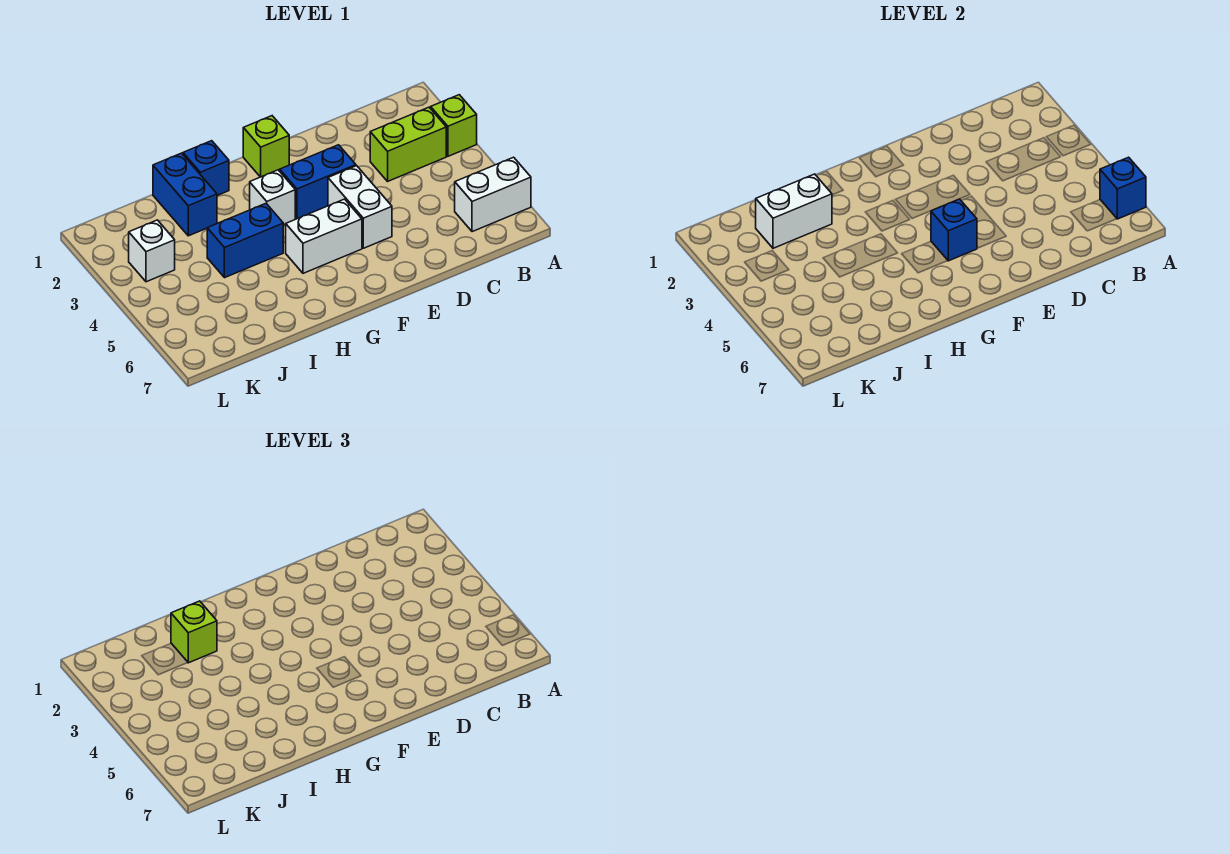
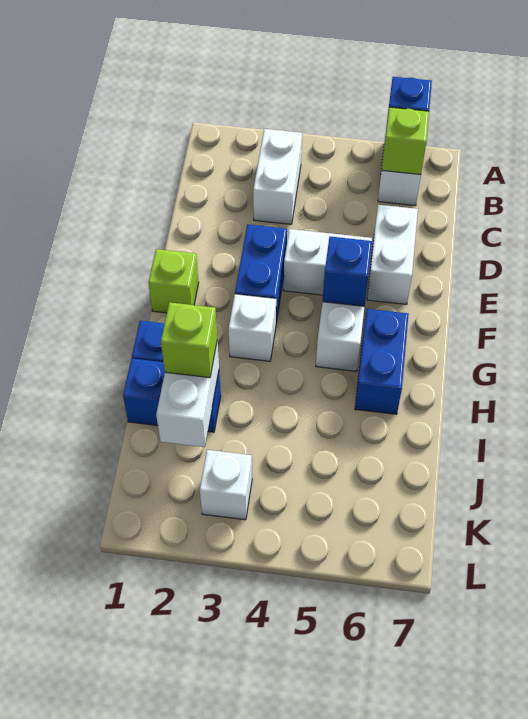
lime 1x1 brick [430,95,477,156] -> lime 1x1 brick moved to [382,107,429,175]
lime 1x2 brick [370,107,446,181] -> white 1x2 brick [253,129,302,224]
none -> white 1x2 brick [367,205,418,304]
blue 1x2 brick [207,204,283,278] -> blue 1x2 brick moved to [355,309,409,414]

